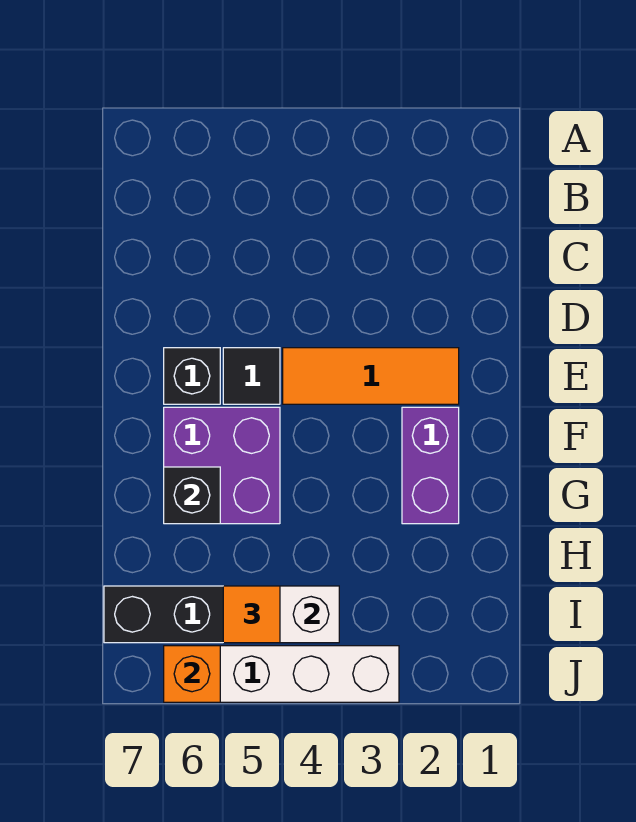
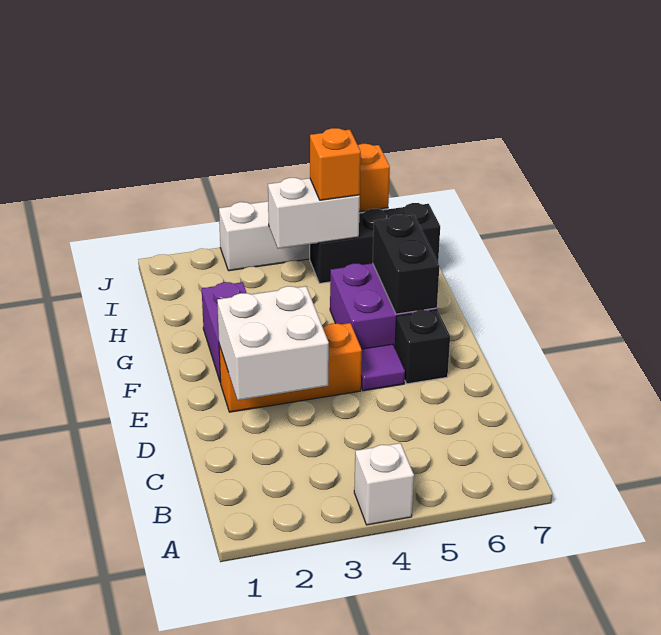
none -> white 1x1 brick [354,443,414,525]
none -> white 2x2 brick [217,286,329,400]
orange 1x3 tile [283,348,459,404] -> orange 1x3 brick [219,323,362,412]
black 1x1 tile [223,348,280,404] -> purple 1x1 tile [361,344,405,391]
black 1x1 brick [164,467,220,524] -> black 1x2 brick [373,215,439,314]
orange 1x1 tile [223,586,280,643] -> orange 1x1 brick [310,128,361,200]

